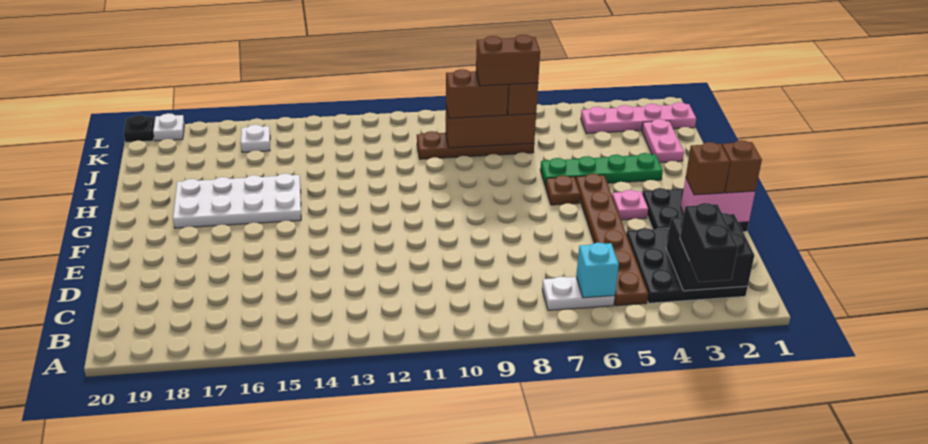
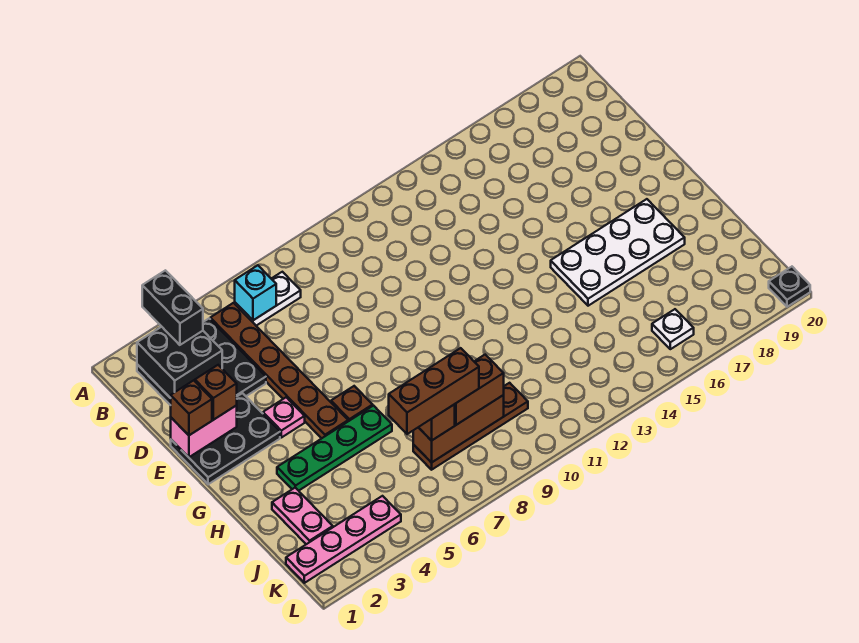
brown 1x2 brick [476,35,540,86] -> brown 1x3 brick [389,348,479,434]
white 1x1 plate [153,113,184,141] -> none

